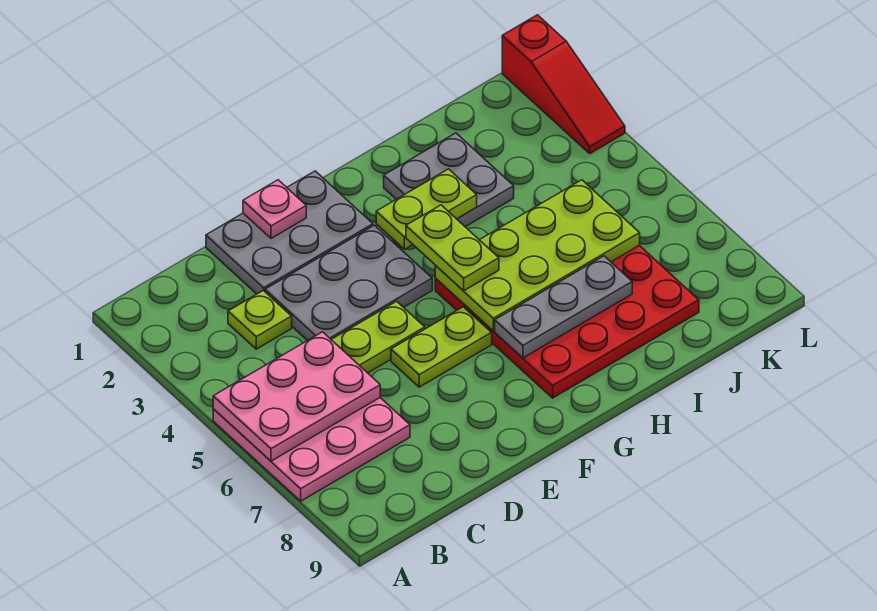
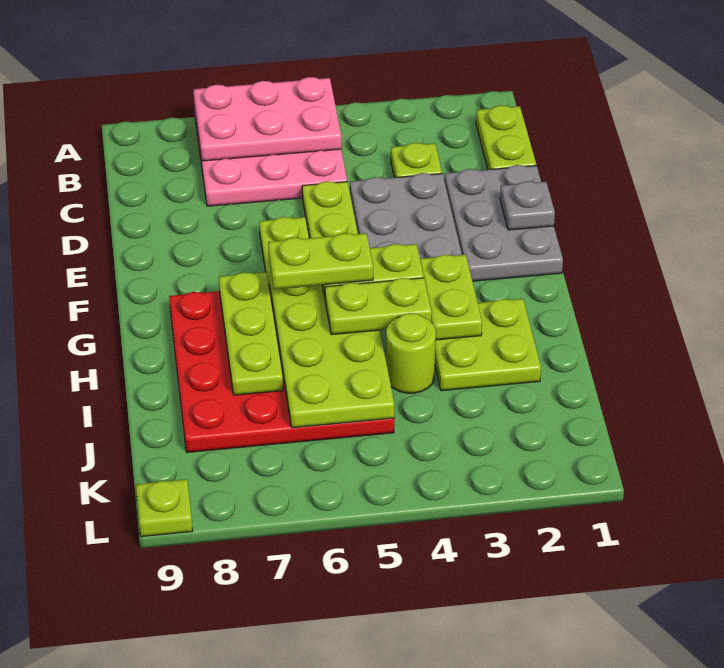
pink 2x3 plate [213,332,380,461] -> pink 2x3 plate turned to [193,77,341,161]
none -> lime 1x2 plate [476,105,536,170]
pink 1x1 plate [243,180,306,238] -> grey 1x1 plate [500,181,555,230]
none -> lime 1x2 plate [268,233,373,289]
grey 1x3 plate [495,256,632,358] -> lime 1x3 plate [219,272,283,395]
grey 2x2 plate [384,133,514,227] -> lime 2x2 plate [435,299,541,391]
none -> lime 1x2 plate [325,278,432,335]
none -> lime 1x1 round brick [386,313,436,393]
red 1x3 slope [502,15,625,153] -> none
none -> lime 1x1 plate [136,479,193,537]

